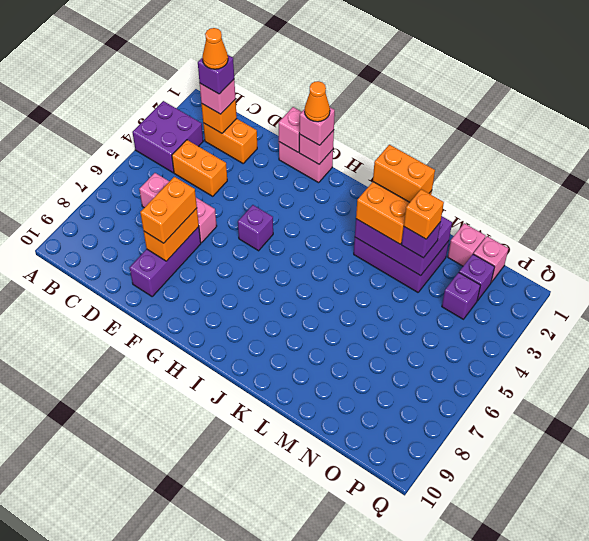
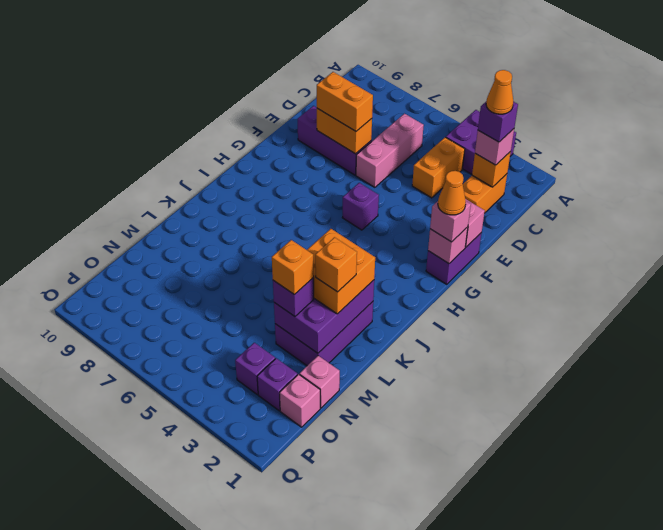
pink 1x2 brick [279,142,333,183] -> purple 1x2 brick [426,233,481,285]
orange 1x2 brick [373,145,435,202] -> orange 1x1 brick [315,237,357,292]

